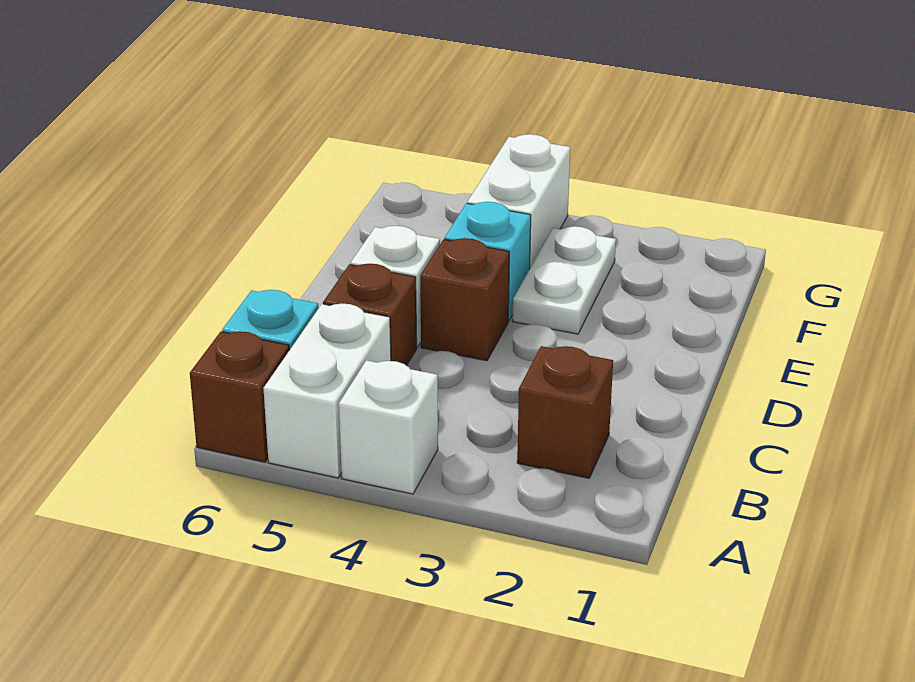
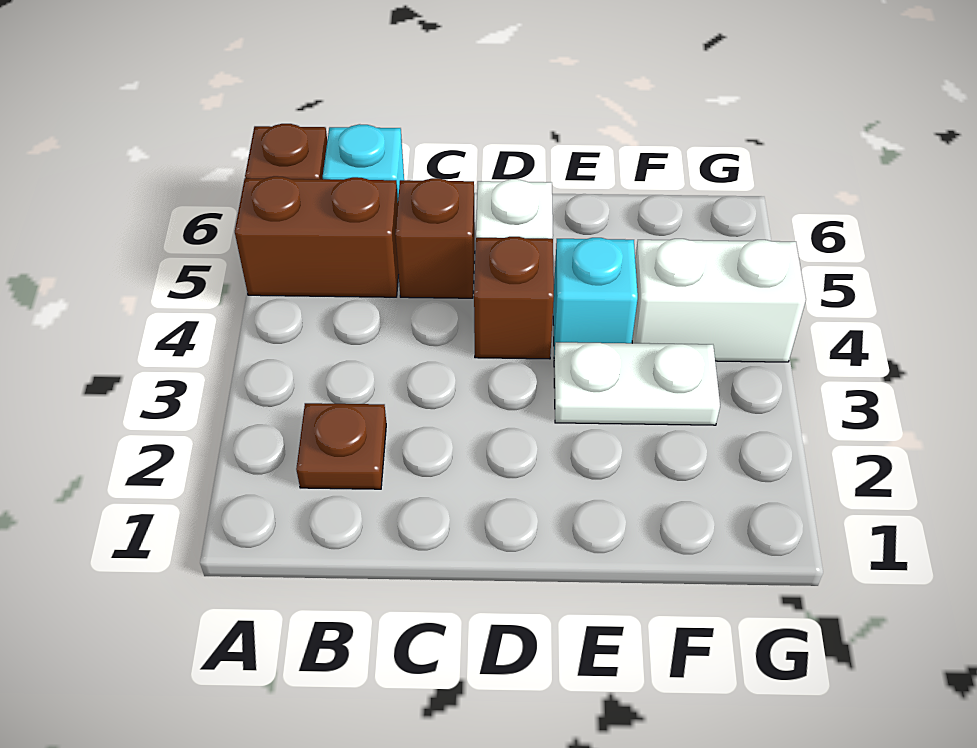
white 1x1 brick [339,360,438,494] -> none
white 1x2 brick [263,304,391,478] -> brown 1x2 brick [235,176,399,297]
brown 1x1 brick [517,346,613,478] -> brown 1x1 plate [296,403,386,489]

